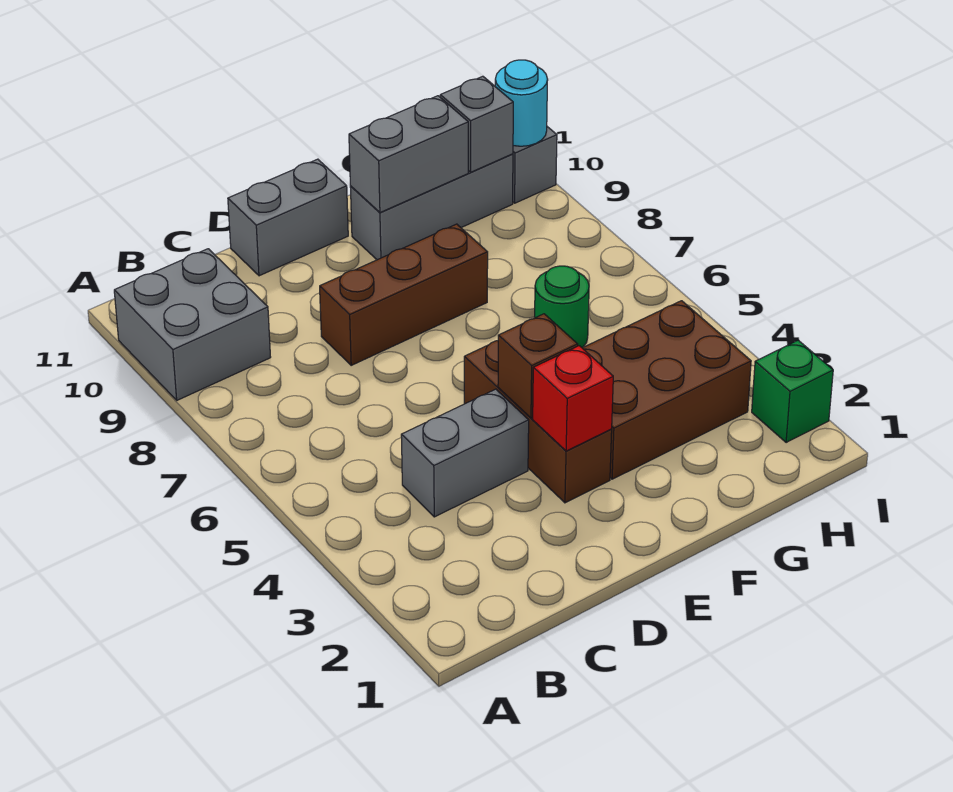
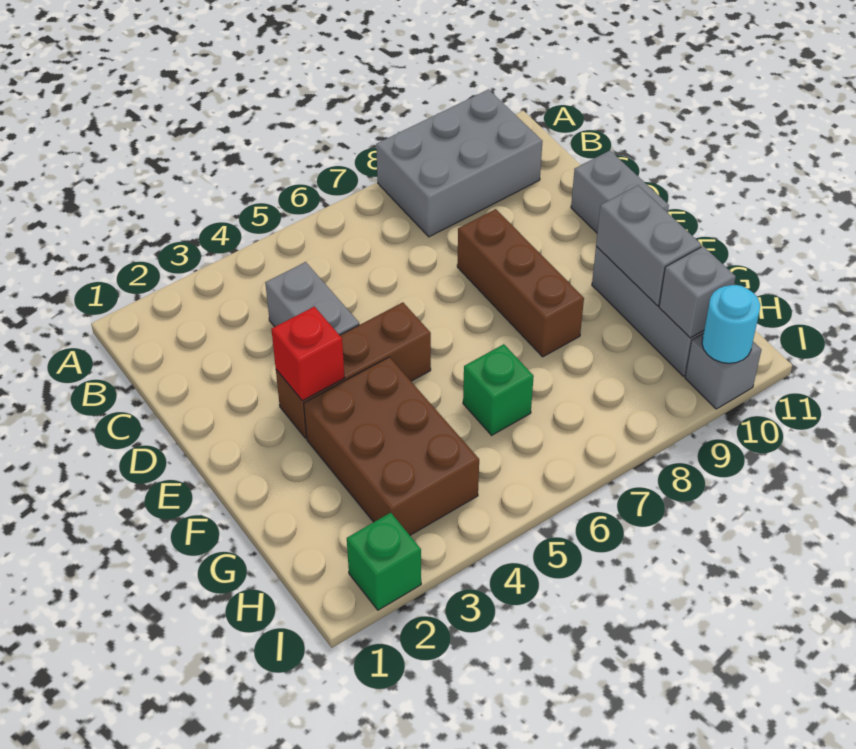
grey 2x2 brick [114,249,271,400] -> grey 2x3 brick [376,90,542,237]
brown 1x1 brick [498,314,578,418] -> none
green 1x1 round brick [535,266,589,348] -> green 1x1 brick [463,344,534,435]

